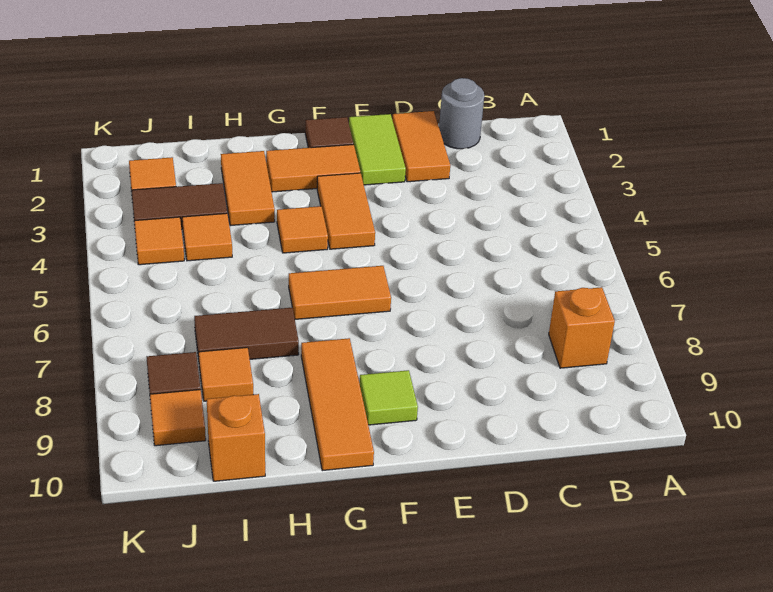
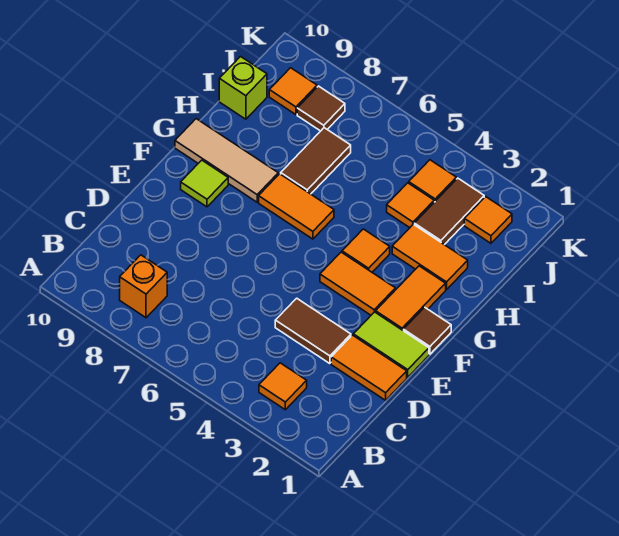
grey 1x1 round brick [439,78,484,149] -> none
none -> brown 1x2 tile [275,298,351,364]
orange 1x2 tile [289,266,391,319] -> orange 1x2 tile turned to [259,174,334,239]
orange 1x3 tile [301,338,374,471] -> tan 1x3 tile [175,119,278,202]
orange 1x1 tile [199,347,253,401] -> orange 1x1 tile moved to [259,363,307,410]
orange 1x1 brick [207,394,265,481] -> lime 1x1 brick [219,57,267,119]

